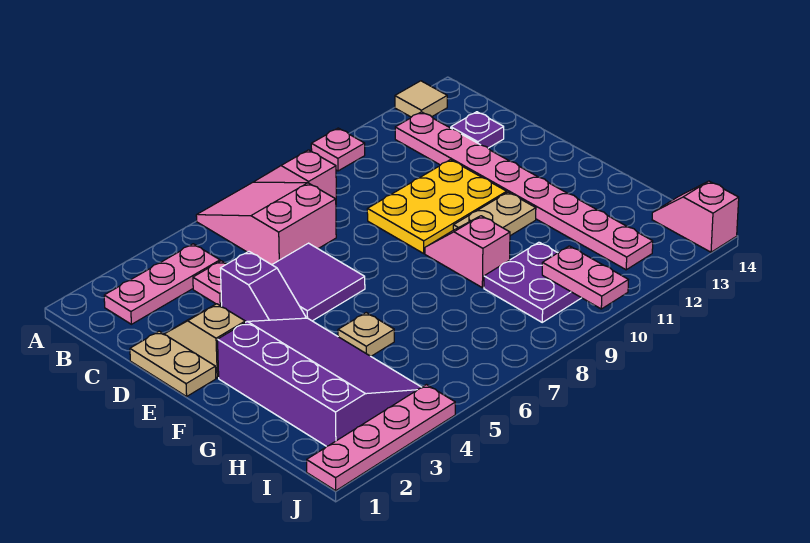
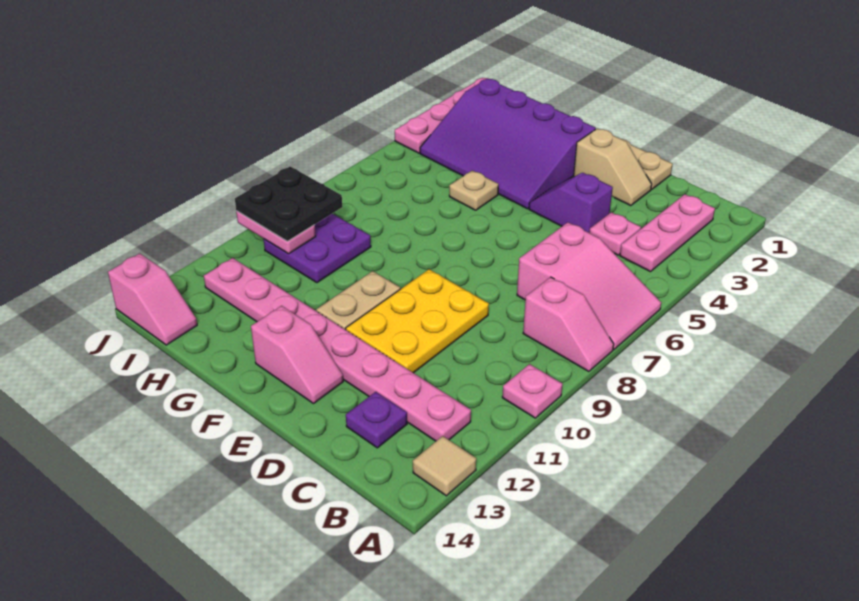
purple 2x2 tile [272,243,365,321] -> none
pink 1x2 slope [425,216,510,288] -> pink 1x2 slope moved to [251,306,343,404]
none -> black 2x2 plate [235,166,342,241]

